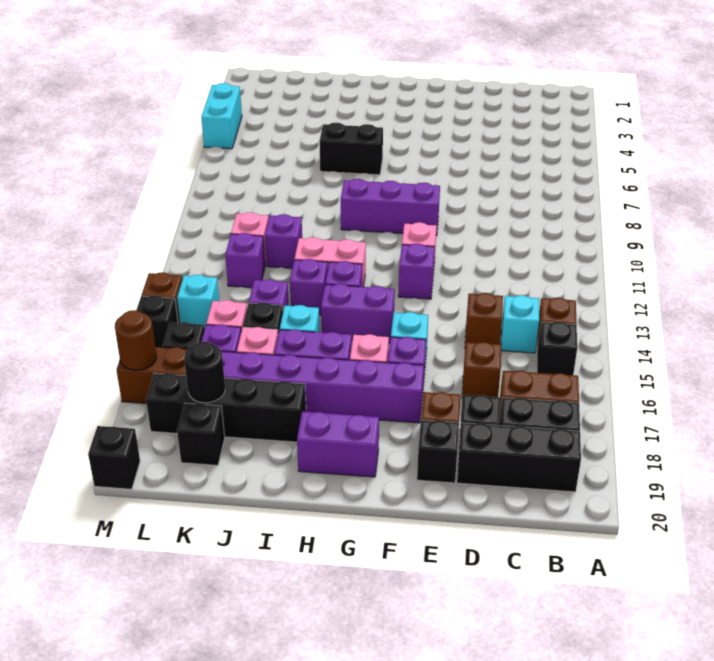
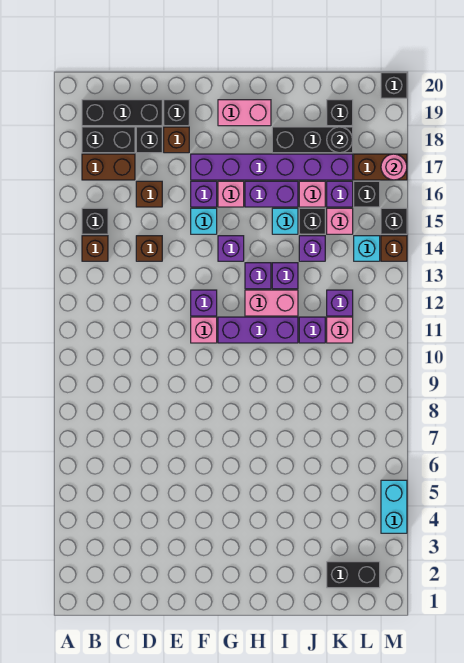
cyan 1x1 brick [501,295,539,353] -> none
purple 1x3 brick [341,179,440,236] -> purple 1x3 brick moved to [218,317,298,343]
purple 1x2 brick [321,284,395,343] -> purple 1x1 brick [218,236,244,261]
purple 1x2 brick [297,412,379,477] -> pink 1x2 brick [218,100,271,126]
black 1x2 brick [320,123,383,175] -> black 1x2 brick moved to [327,562,380,588]
black 1x4 brick [146,373,306,442] -> black 1x3 brick [272,127,353,153]
brown 1x1 round brick [115,310,157,370] -> pink 1x1 round brick [381,154,407,180]

